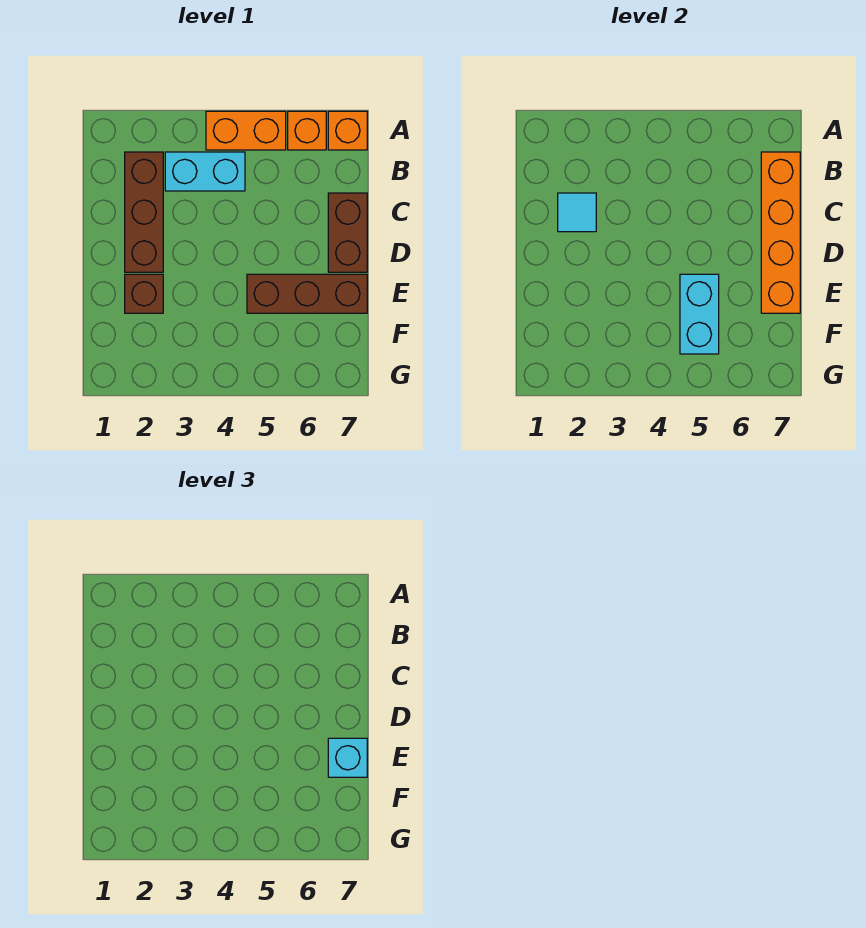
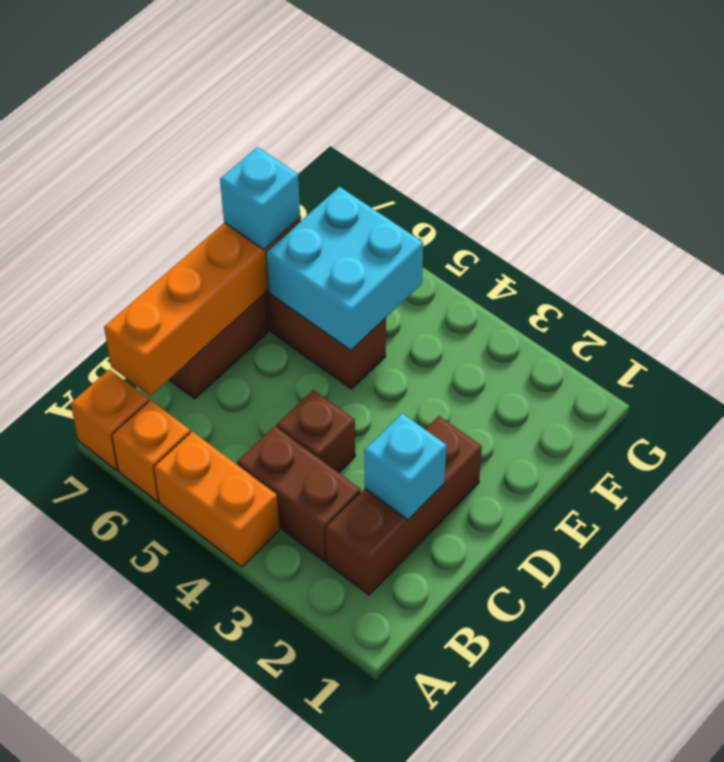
cyan 1x2 brick [165,152,245,191] -> brown 1x2 brick [237,426,361,561]
cyan 1x1 tile [558,193,596,232] -> cyan 1x1 brick [364,414,446,520]
brown 1x1 brick [125,274,163,313] -> brown 1x1 brick moved to [277,390,355,473]
cyan 1x2 brick [680,274,719,354] -> cyan 2x2 brick [266,187,423,350]

